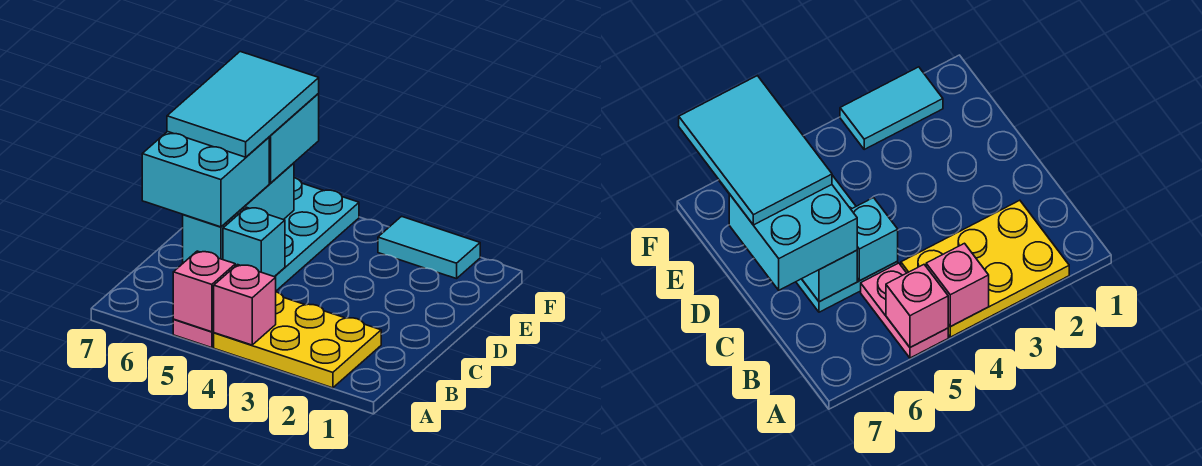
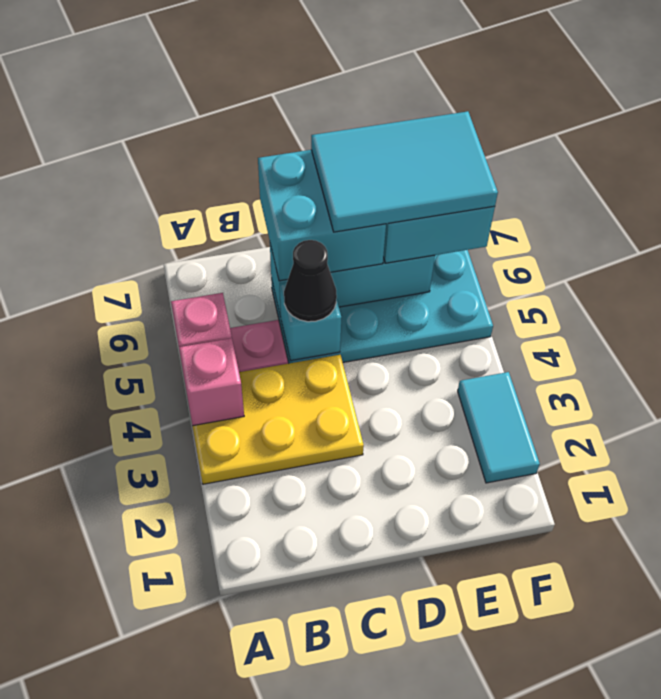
yellow 2x3 plate [214,292,381,388] -> yellow 2x3 plate turned to [193,355,364,484]
none -> black 1x1 cone [284,240,337,322]

